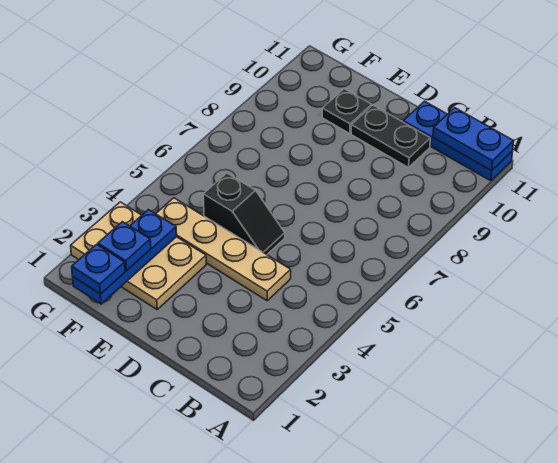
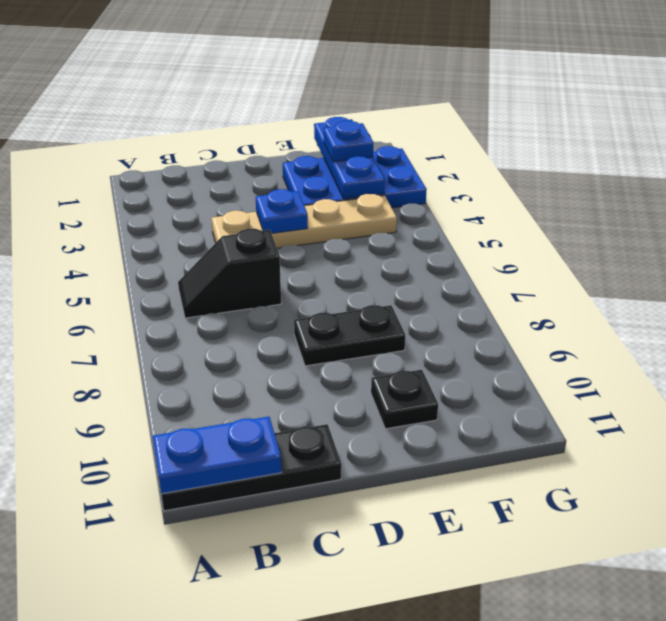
blue 1x3 plate [403,101,513,181] -> black 1x3 plate [156,424,341,511]
black 1x2 plate [351,105,430,168] -> black 1x2 plate moved to [294,305,405,366]
black 1x2 slope [203,173,285,254] -> black 1x2 slope moved to [178,229,281,318]
tan 2x3 plate [71,202,206,309] -> blue 2x3 plate [283,146,427,208]
blue 1x1 plate [72,244,125,294] -> blue 1x1 plate moved to [256,189,308,233]

